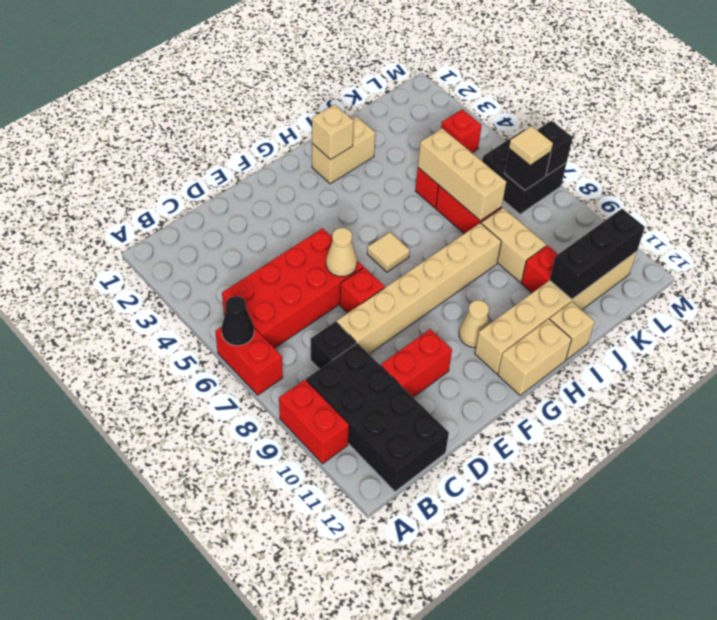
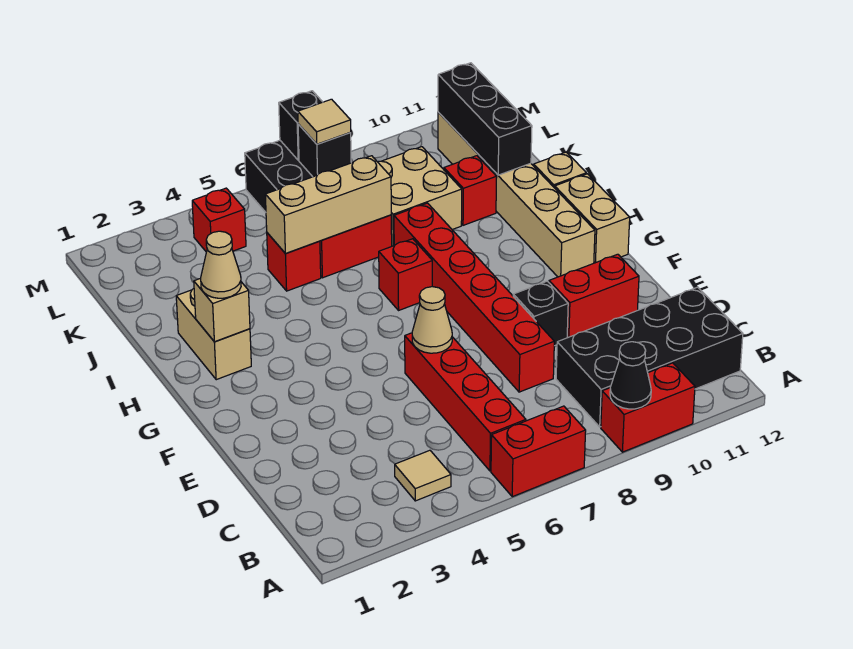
black 1x1 cone [221,296,254,346] -> black 1x1 cone moved to [610,342,651,409]
red 2x4 brick [222,228,363,348] -> red 1x4 brick [405,333,526,471]
black 1x1 brick [311,322,356,369] -> black 1x1 brick moved to [513,281,568,346]
tan 1x6 brick [337,223,501,354] -> red 1x6 brick [394,203,554,392]
red 1x2 brick [381,329,452,397] -> red 1x2 brick turned to [549,254,639,338]
red 1x1 brick [340,267,385,313] -> red 1x1 brick moved to [379,239,432,310]
tan 1x1 tile [367,232,410,272] -> tan 1x1 tile moved to [395,450,451,501]
tan 1x1 cone [459,300,489,348] -> tan 1x1 cone moved to [201,231,241,298]
tan 1x2 brick [481,208,546,282] -> tan 2x2 brick [378,147,462,246]

